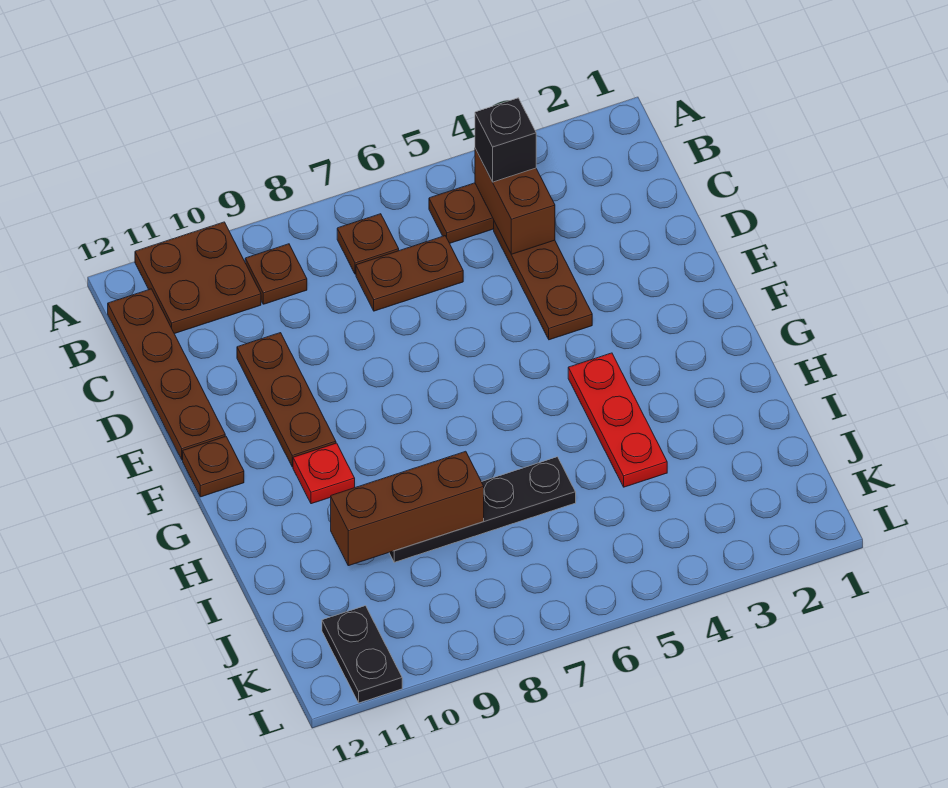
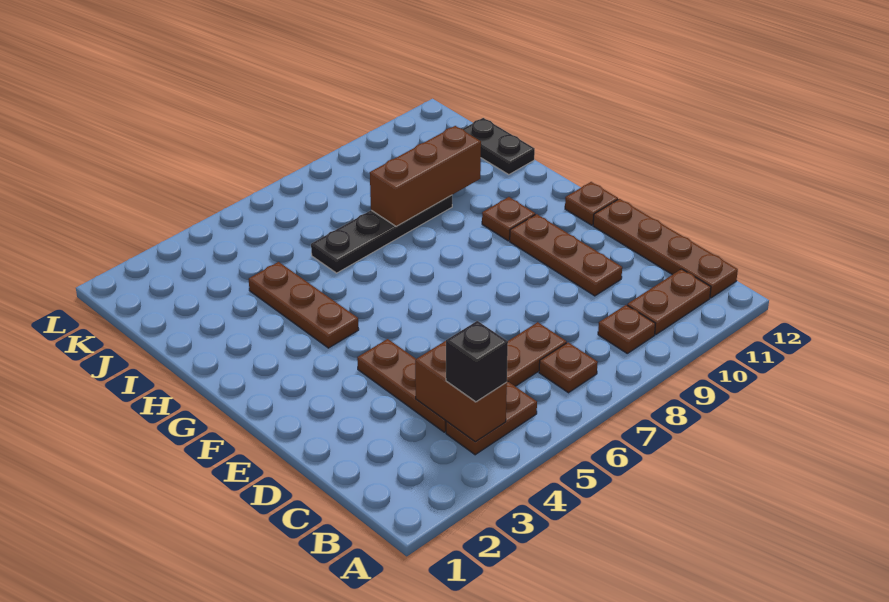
brown 2x2 plate [135,222,261,334] -> brown 1x2 plate [627,269,711,335]
red 1x3 plate [568,353,667,487] -> brown 1x3 plate [249,262,359,348]
red 1x1 plate [293,443,355,504] -> brown 1x1 plate [482,197,535,241]
black 1x2 plate [322,606,402,703] -> black 1x2 plate moved to [463,118,535,175]

